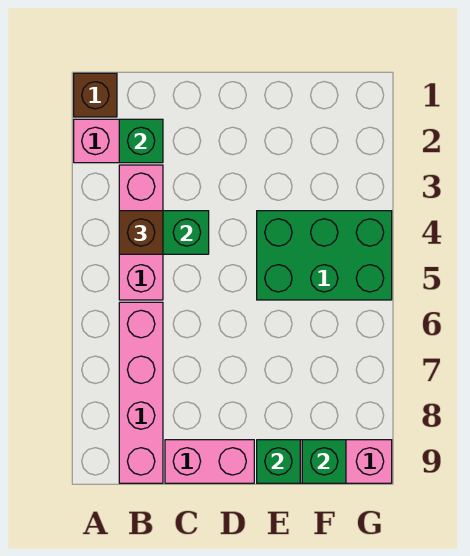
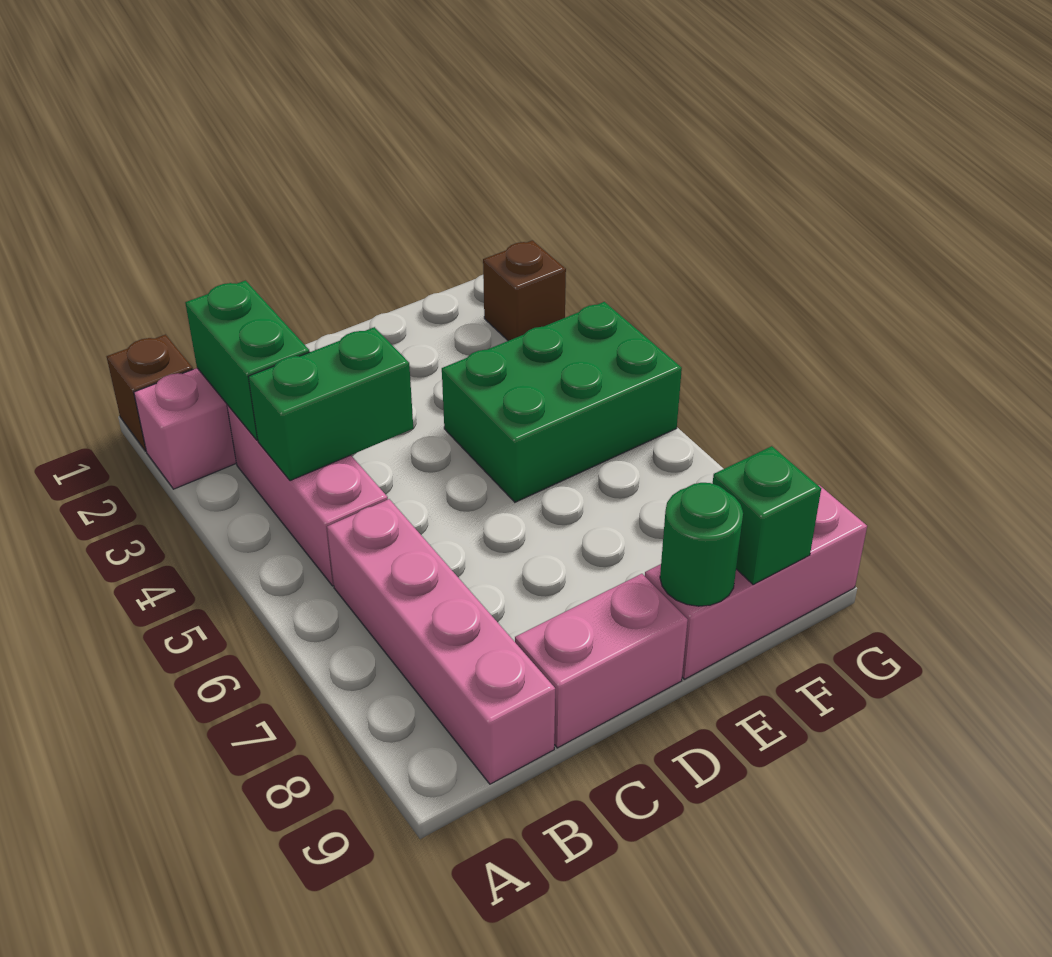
green 1x1 brick [119,119,163,163] -> green 1x2 brick [185,281,310,440]
brown 1x1 brick [119,211,163,254] -> brown 1x1 brick moved to [483,240,566,341]
green 1x1 brick [257,440,300,483] -> green 1x1 round brick [660,483,743,606]

